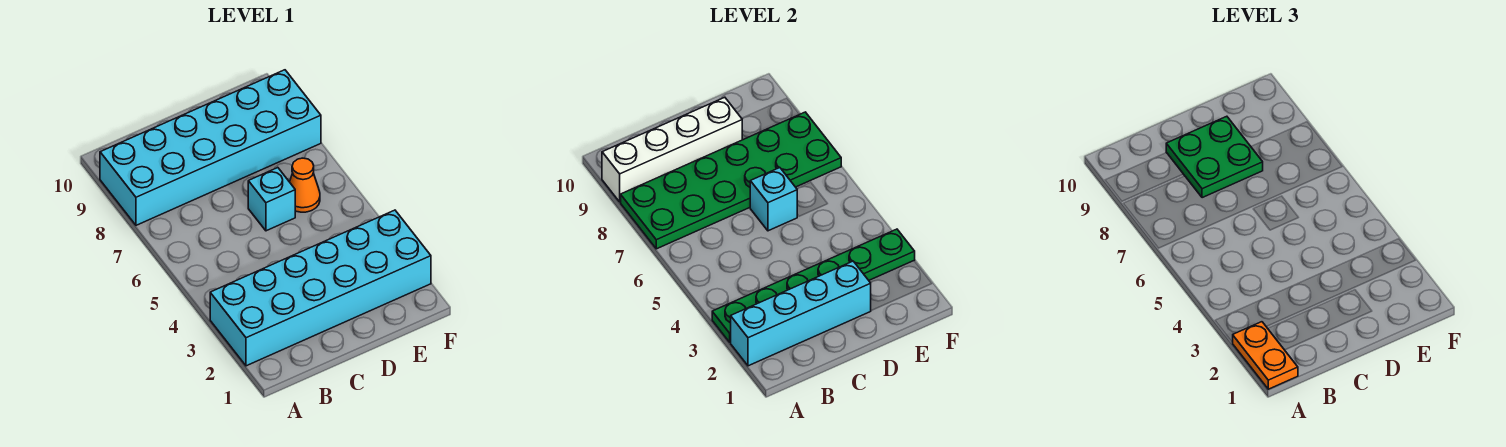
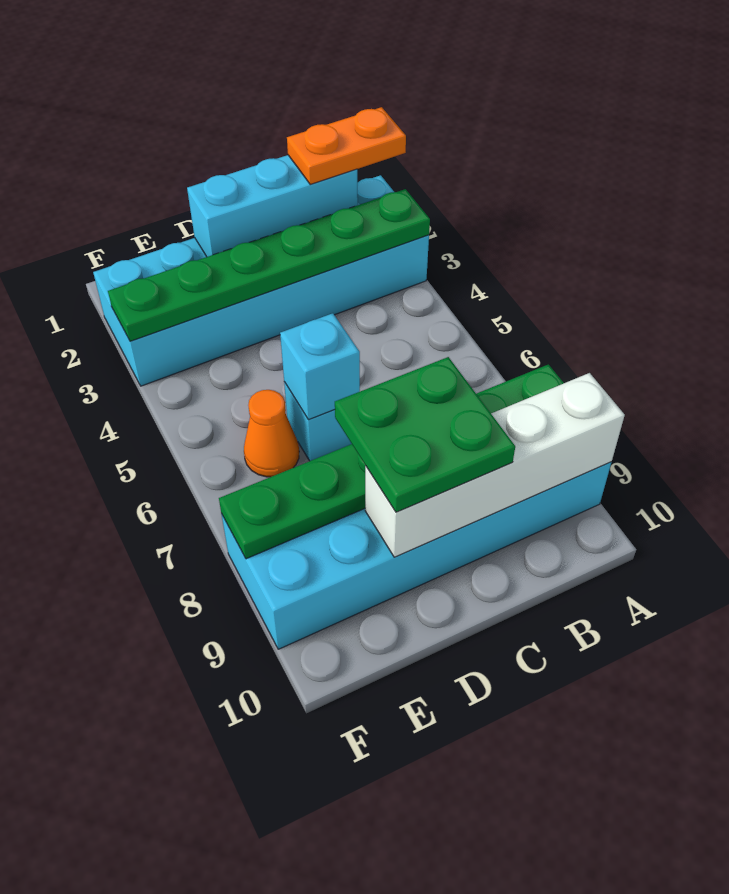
orange 1x2 plate [1233,322,1298,389] -> orange 1x2 plate turned to [287,107,406,184]
cyan 1x4 brick [730,261,871,366] -> cyan 1x3 brick [187,155,358,257]
green 2x6 plate [621,112,841,249] -> green 1x6 plate [219,364,564,559]

